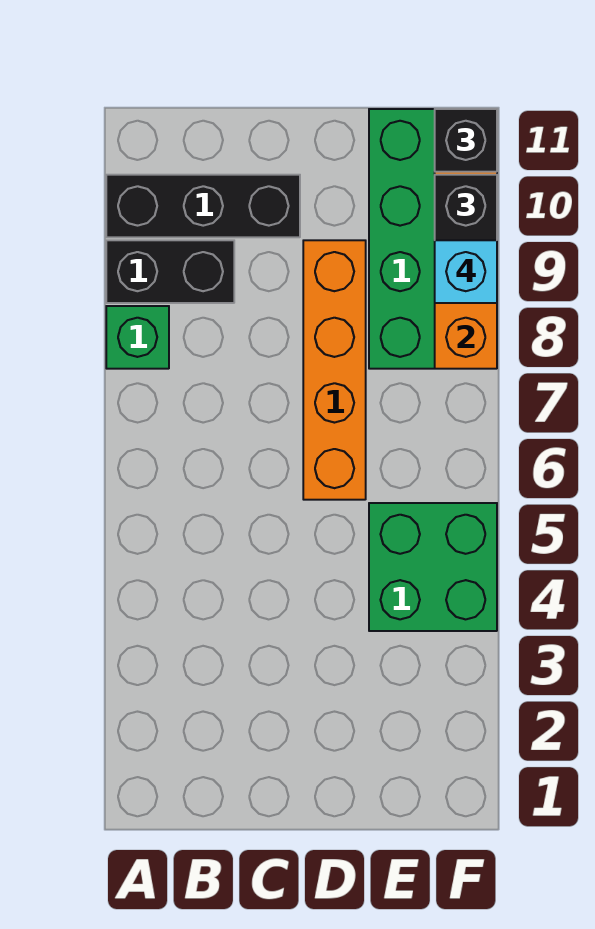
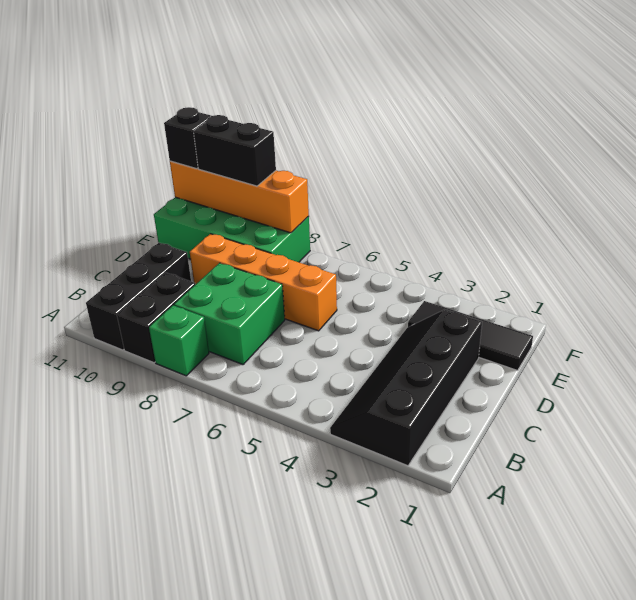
none -> black 2x4 slope [330,310,482,466]
none -> black 1x3 tile [408,301,533,370]
green 2x2 brick [369,503,497,631] -> green 2x2 brick moved to [174,263,285,365]
cyan 1x1 brick [435,240,497,303] -> none

